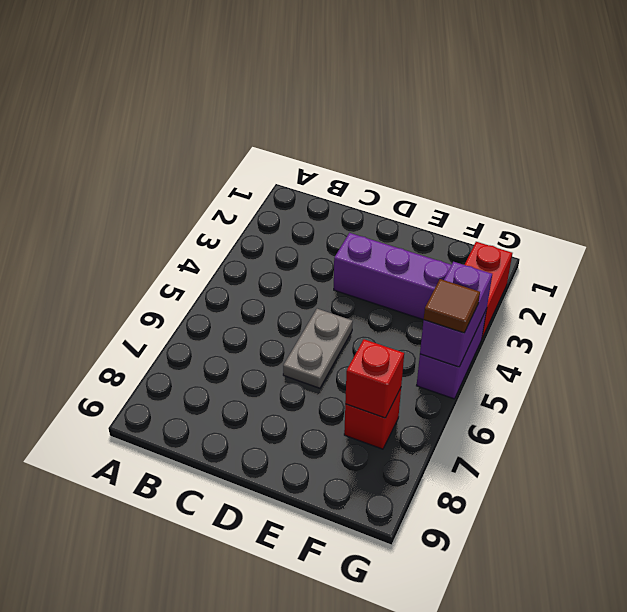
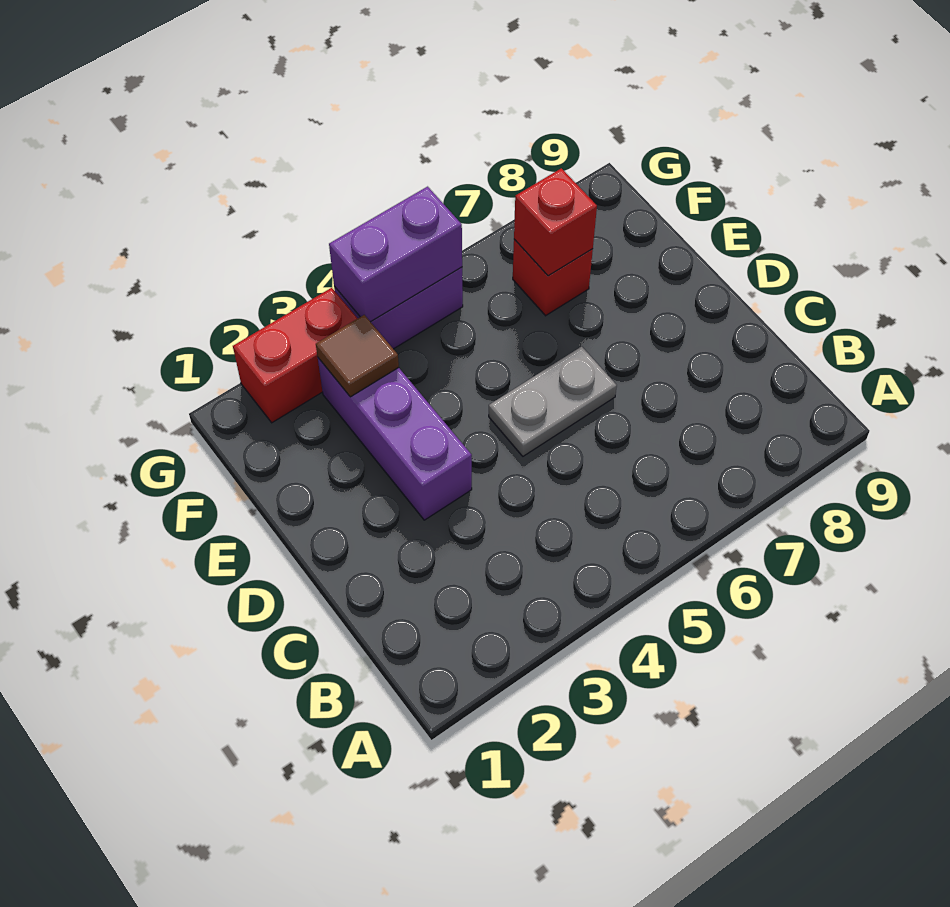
brown 1x1 tile [424,279,480,333] -> brown 1x1 tile moved to [316,315,399,397]

